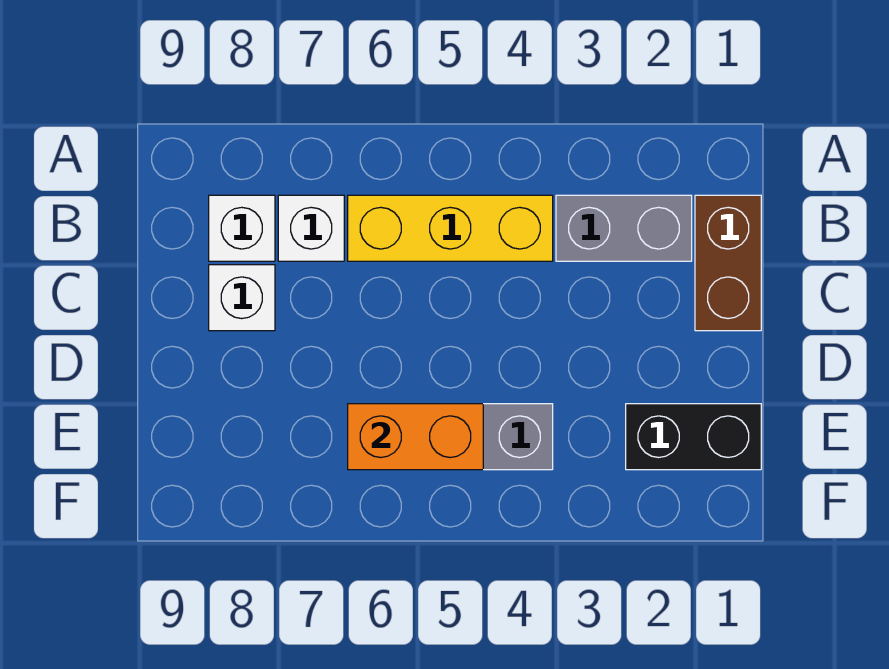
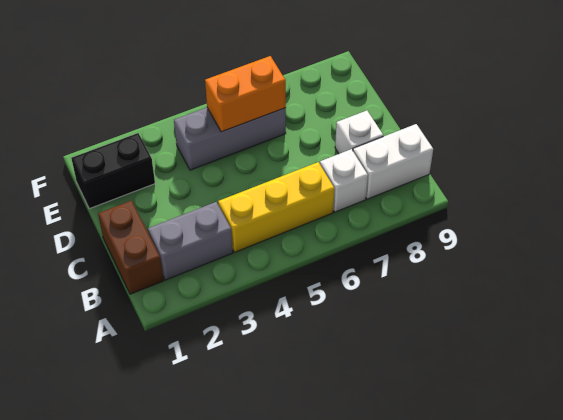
white 1x1 brick [209,195,275,261] -> white 1x2 brick [353,124,433,199]

